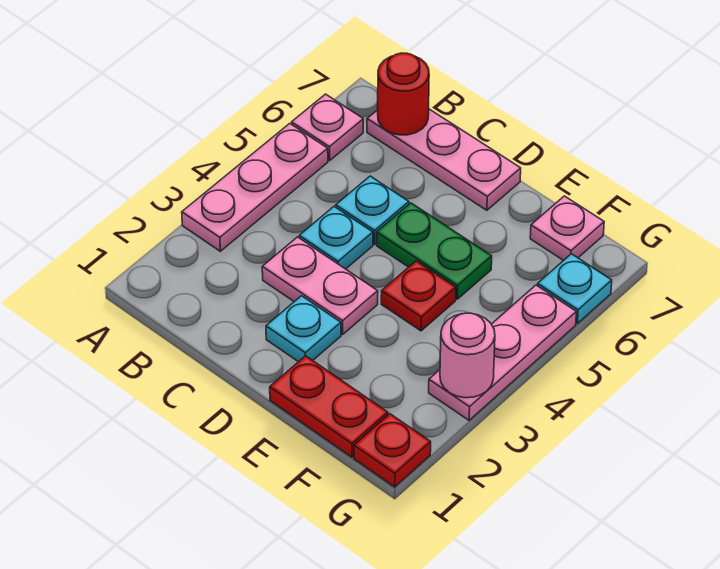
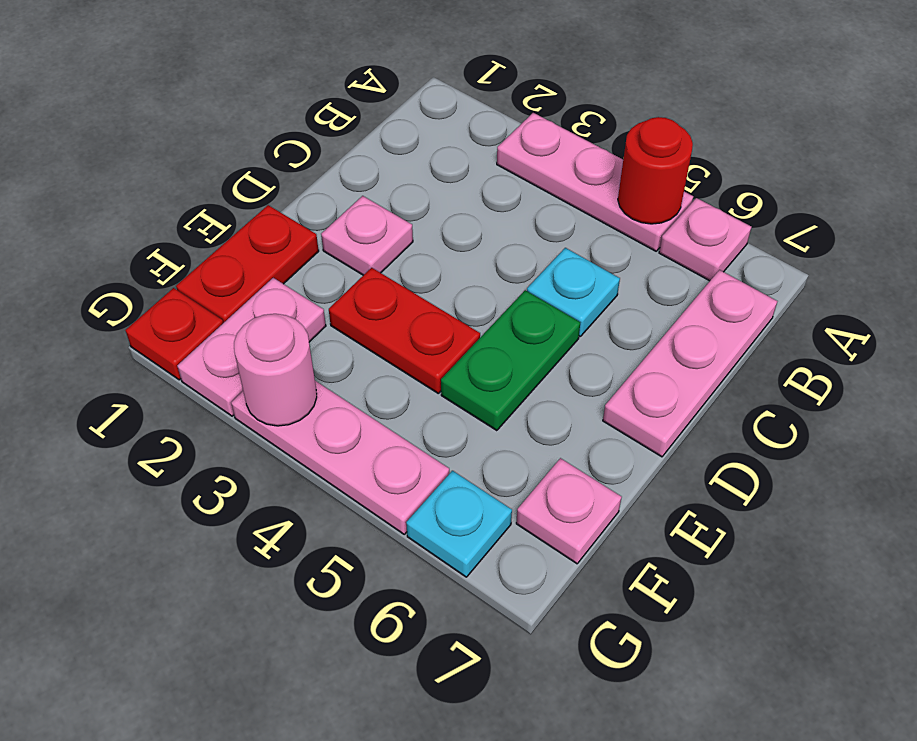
red 1x1 round brick [378,53,429,135] -> red 1x1 round brick moved to [618,117,693,224]
pink 1x2 plate [262,237,378,334] -> pink 1x2 plate moved to [177,278,326,416]
cyan 1x1 plate [299,207,373,269] -> none
cyan 1x1 plate [266,296,341,362] -> pink 1x1 plate [321,196,413,275]
red 1x1 plate [381,261,456,331] -> red 1x2 plate [329,268,480,393]

